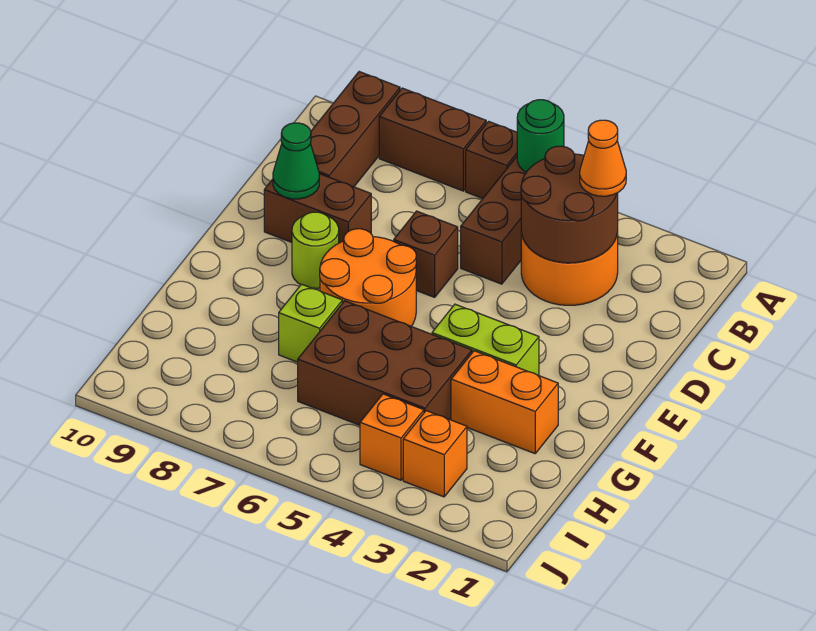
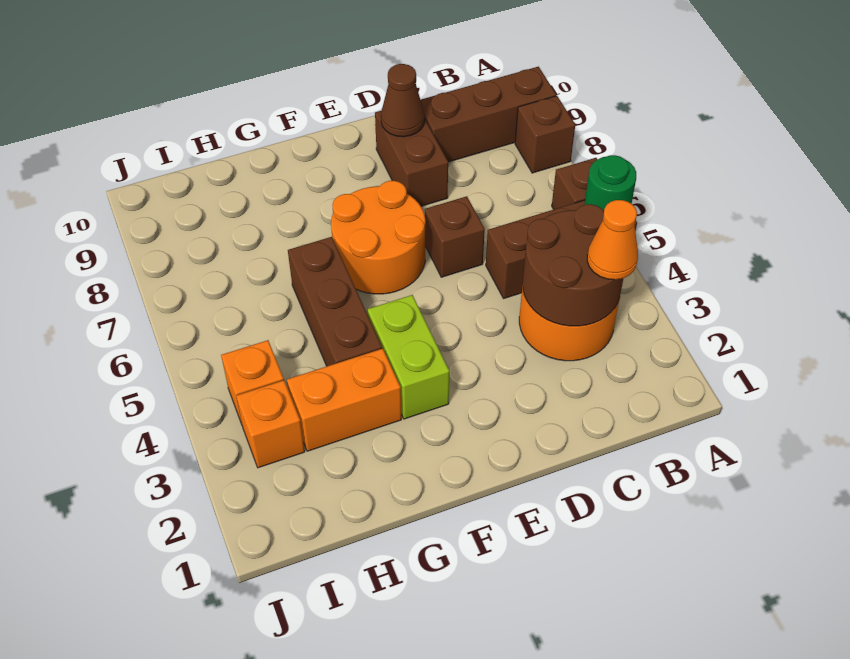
brown 1x2 brick [379,88,486,191] -> brown 1x1 brick [515,96,575,173]
green 1x1 cone [273,123,319,199] -> brown 1x1 cone [381,64,425,137]
lime 1x1 round brick [292,212,339,288] -> none
orange 1x2 brick [451,351,558,454] -> orange 1x2 brick turned to [287,348,401,451]
brown 2x3 brick [298,301,472,425] -> brown 1x3 brick [288,237,382,366]
lime 1x1 brick [279,284,342,362] -> none

